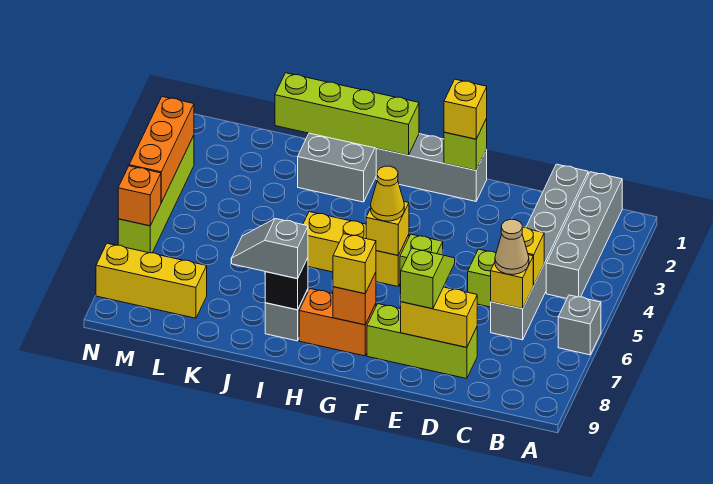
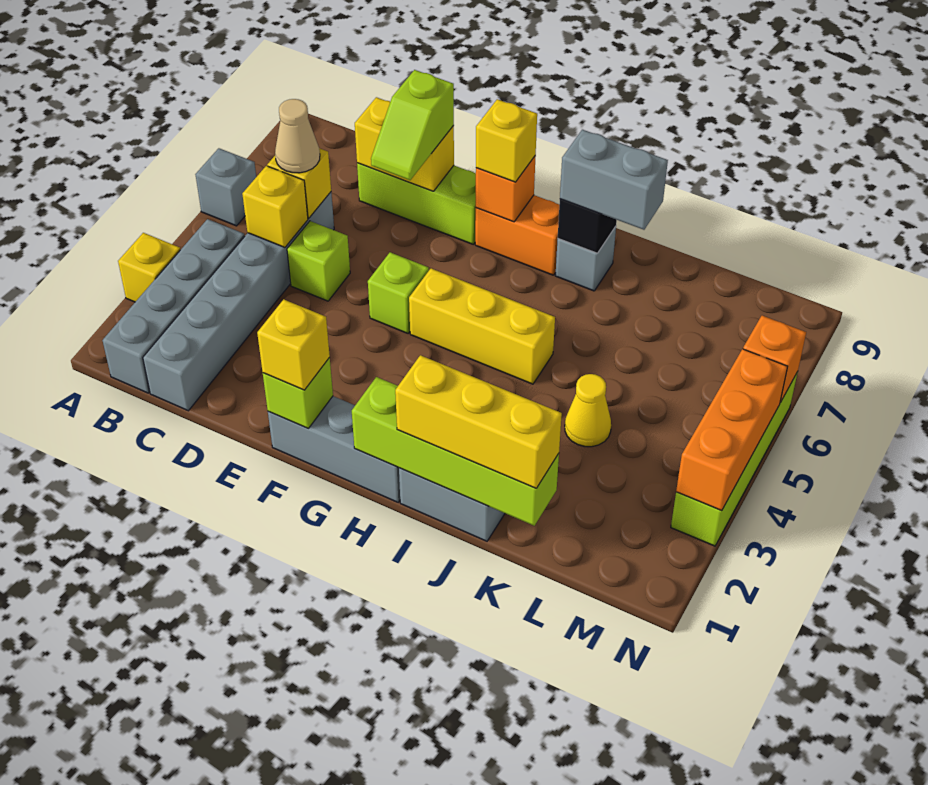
yellow 1x1 brick [366,202,409,255] -> yellow 1x1 brick moved to [118,233,180,302]
yellow 1x1 cone [371,166,404,221] -> yellow 1x1 cone moved to [565,374,611,447]
grey 1x2 slope [232,219,308,279] -> grey 1x2 brick [560,130,668,230]
yellow 1x3 brick [96,243,207,318] -> yellow 1x3 brick moved to [395,355,562,488]

